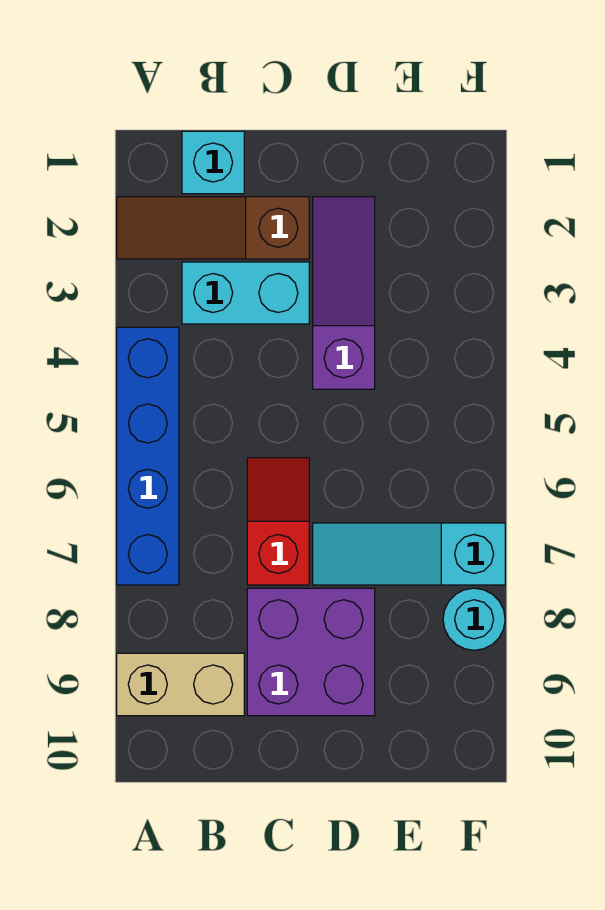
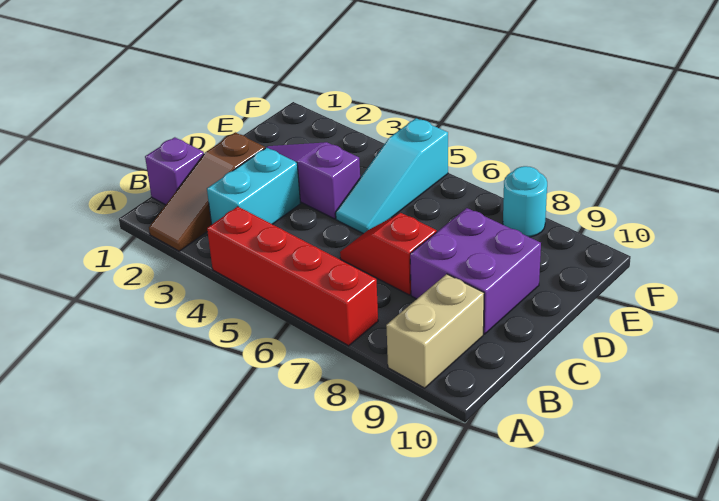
blue 1x4 brick [117,327,179,585] -> red 1x4 brick [207,207,378,346]
cyan 1x1 brick [182,131,244,194] -> purple 1x1 brick [145,137,204,205]
cyan 1x3 slope [313,523,505,585] -> cyan 1x3 slope moved to [336,118,448,234]

